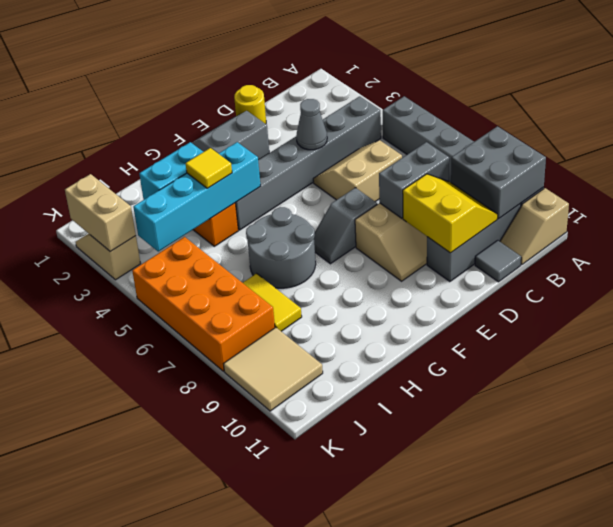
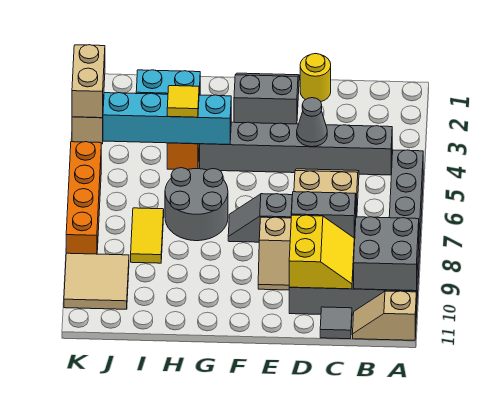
orange 2x4 brick [132,237,275,371] -> orange 1x4 brick [66,142,101,254]

